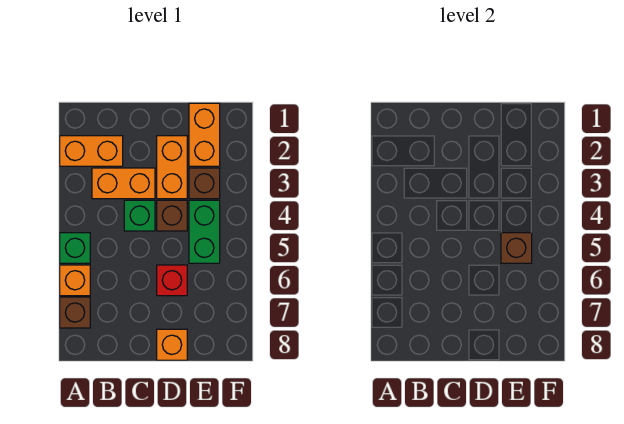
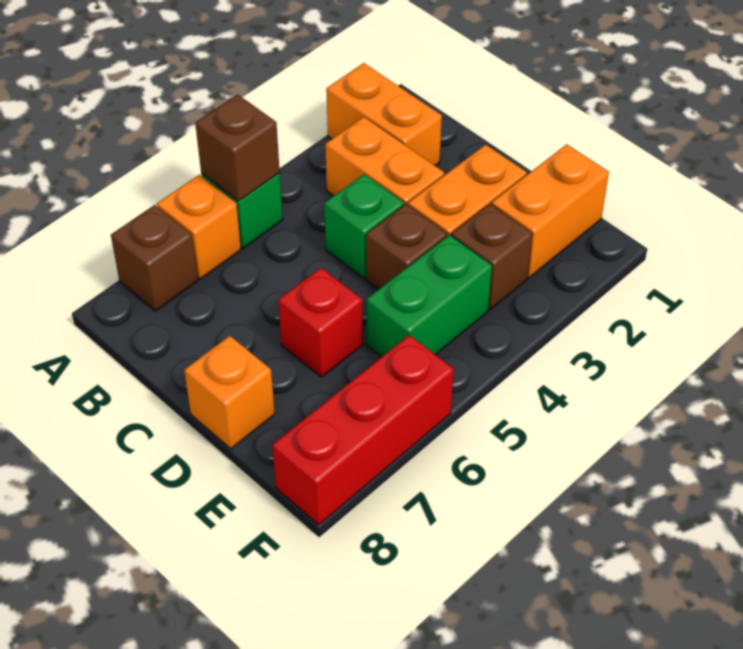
brown 1x1 brick [501,233,532,263] -> brown 1x1 brick moved to [195,95,280,201]
none -> red 1x3 brick [272,335,454,525]

